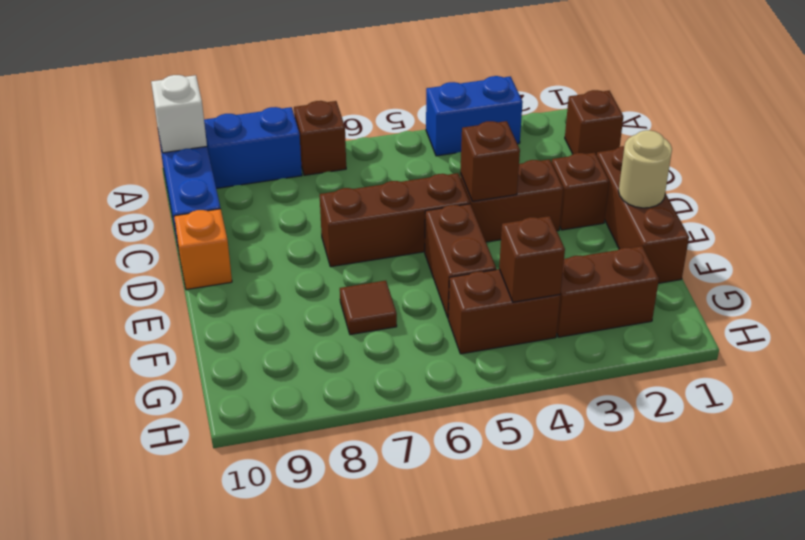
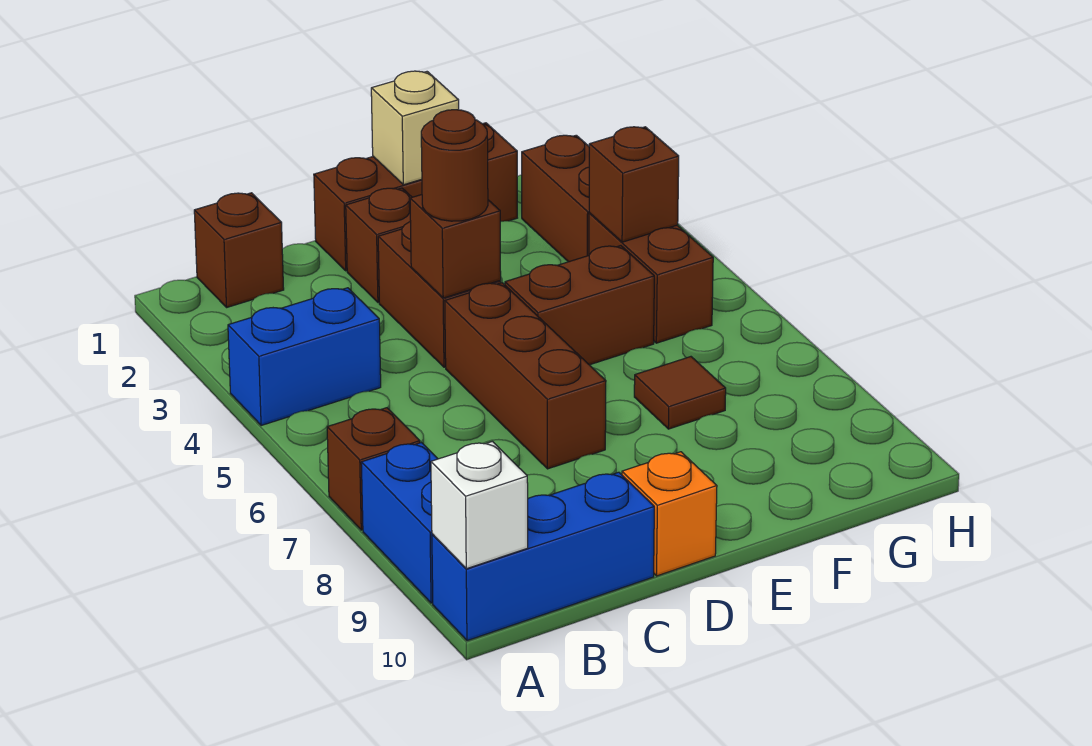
blue 1x2 brick [426,76,523,156] -> blue 1x2 brick turned to [228,288,381,426]
none -> brown 1x1 round brick [421,110,488,221]
tan 1x1 round brick [619,130,672,208] -> tan 1x1 brick [371,71,459,185]

